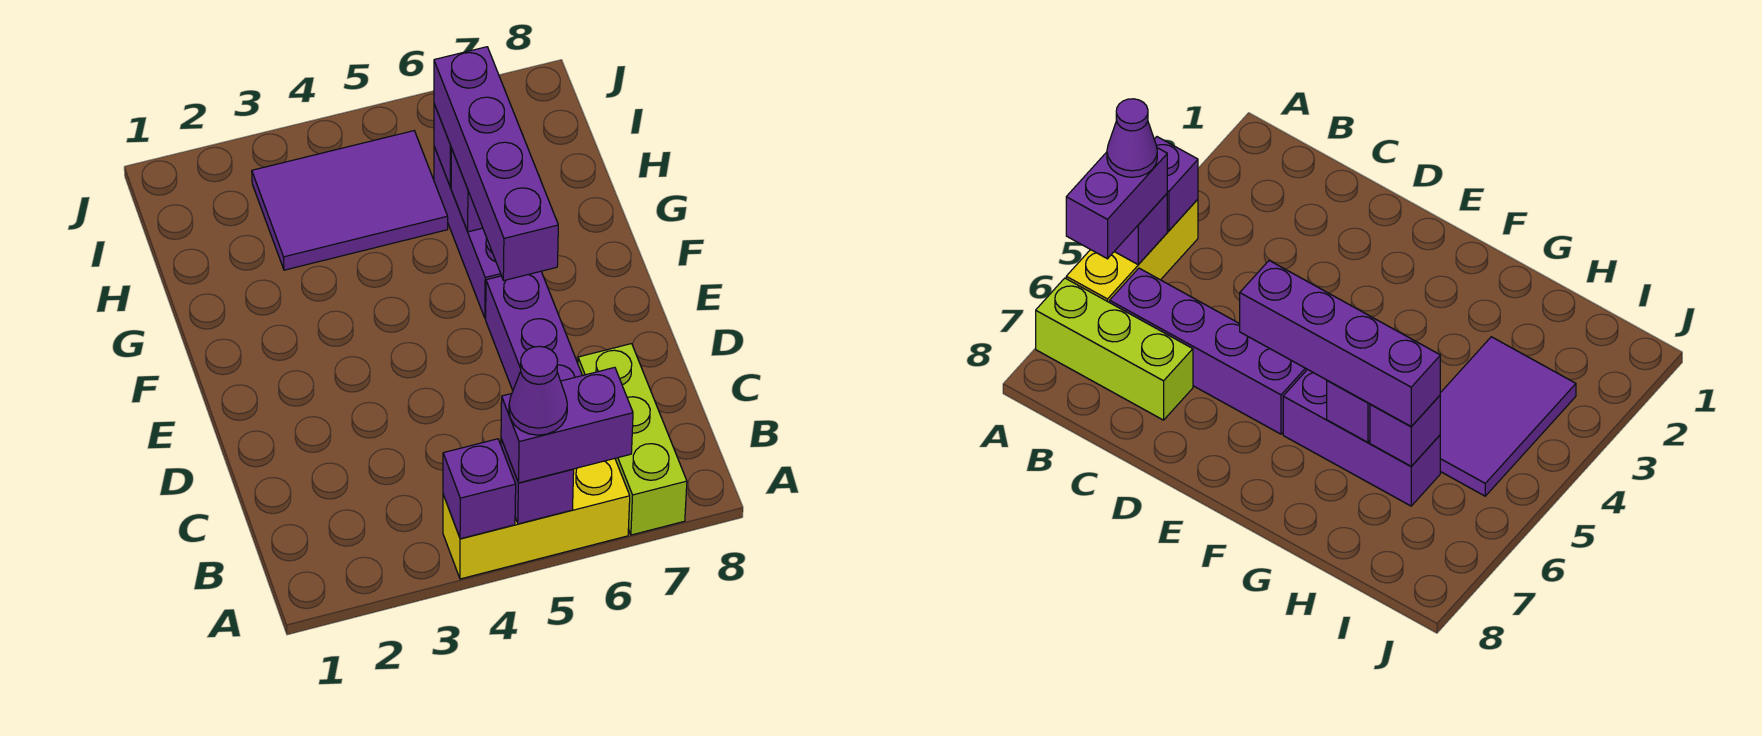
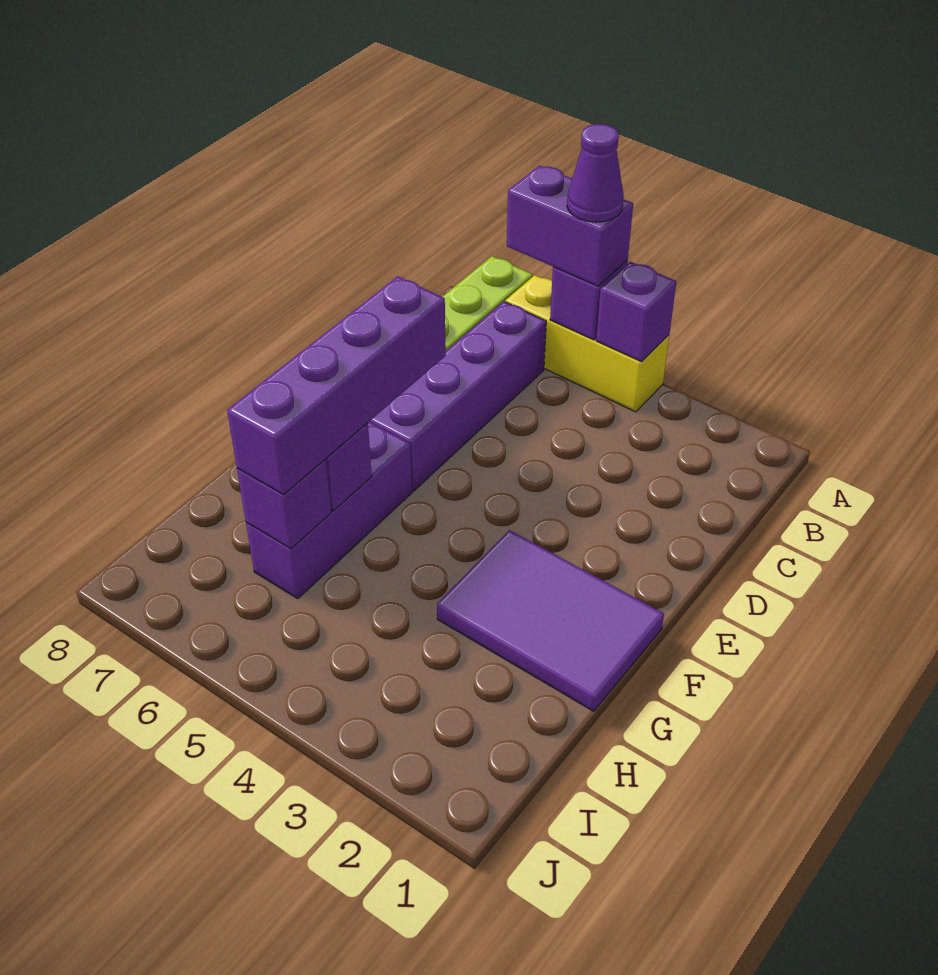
purple 2x3 tile [252,131,448,270] -> purple 2x3 tile moved to [437,530,664,711]

